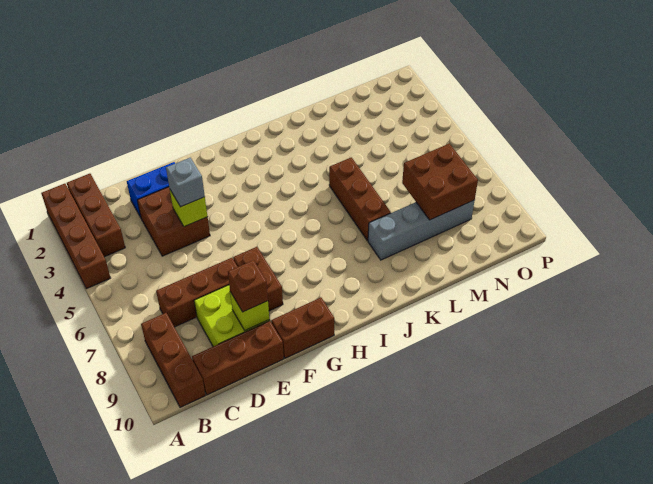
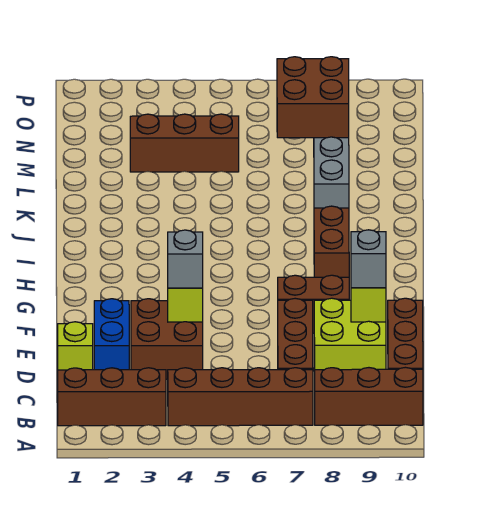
brown 1x4 brick [41,184,110,289] -> brown 1x4 brick moved to [168,368,313,426]
none -> lime 1x1 brick [58,322,93,370]
brown 1x1 brick [228,260,268,312] -> grey 1x1 brick [351,230,386,288]
brown 1x2 brick [271,298,334,358] -> brown 1x2 brick moved to [314,206,349,277]
brown 1x3 brick [329,157,391,241] -> brown 1x3 brick moved to [130,114,239,172]

